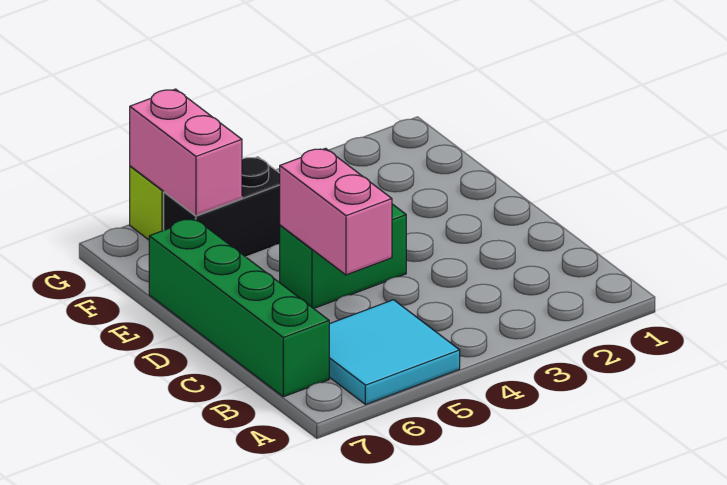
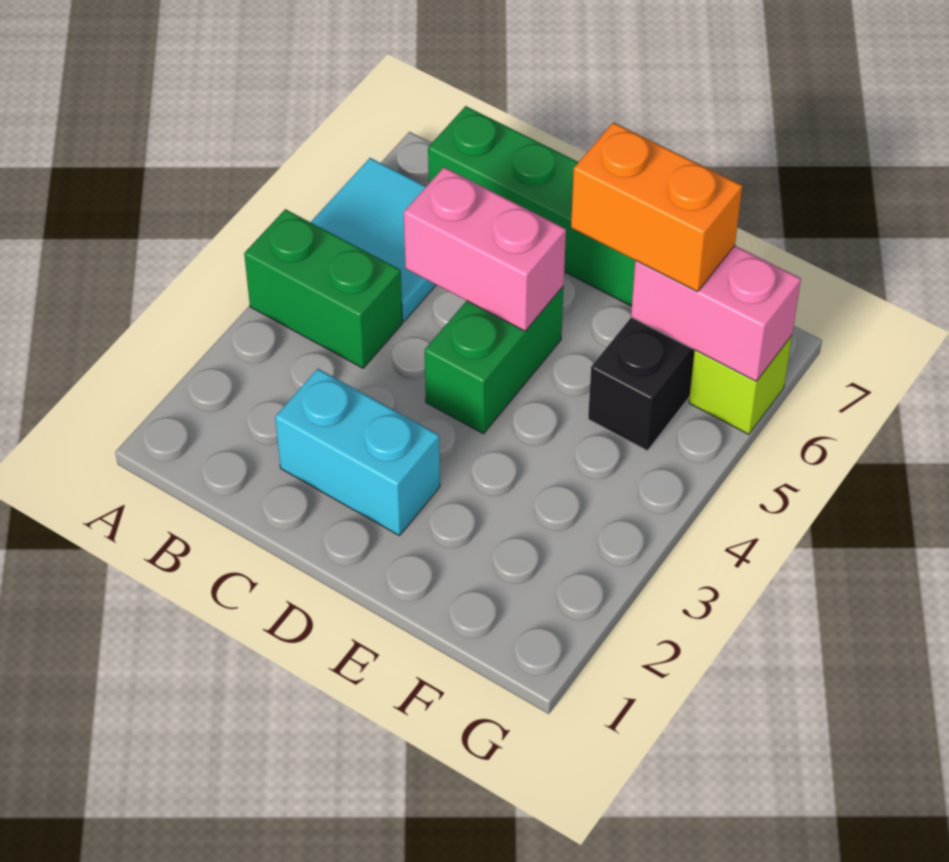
none -> green 1x2 brick [244,209,403,368]
none -> cyan 1x2 brick [275,369,440,536]
none -> orange 1x2 brick [571,122,742,292]

